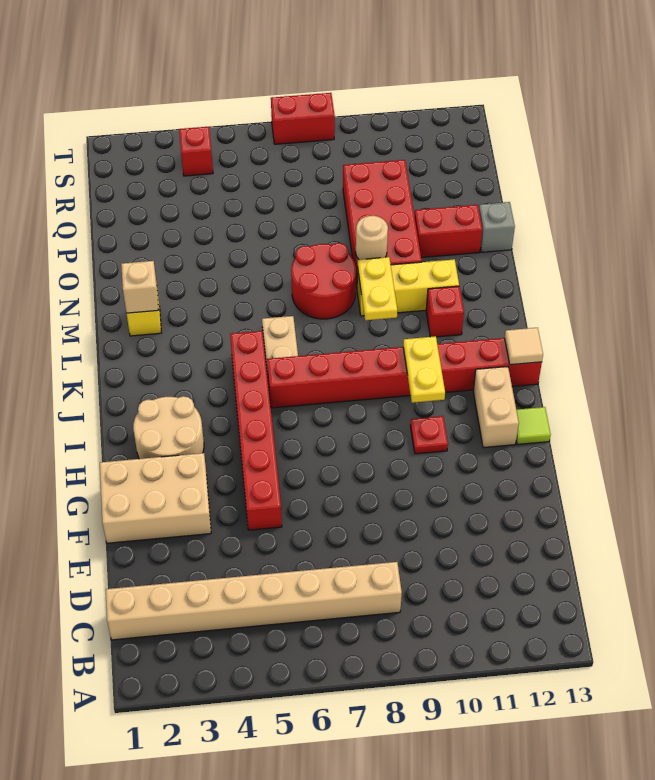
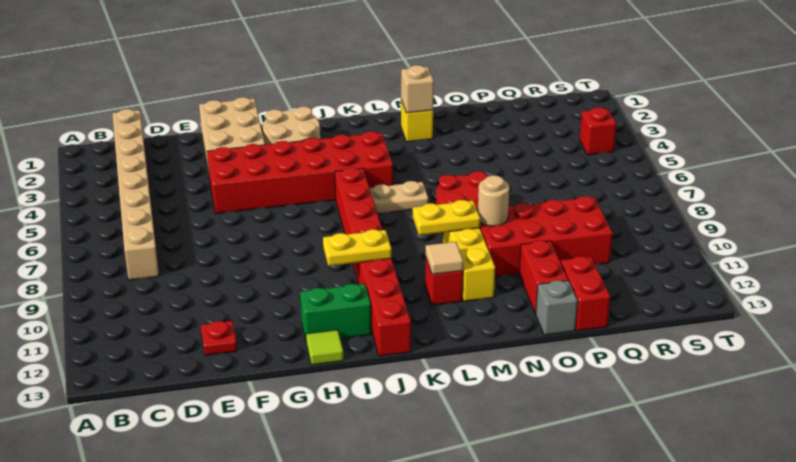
red 1x6 brick [230,331,282,530] -> red 2x6 brick [207,132,393,213]
red 1x1 plate [410,416,448,454] -> red 1x1 plate moved to [201,321,237,355]
tan 1x2 brick [473,366,519,448] -> green 1x2 brick [300,284,371,340]
tan 1x1 tile [505,328,543,365] -> tan 1x1 tile moved to [426,242,463,274]
red 1x2 brick [271,93,335,144] -> red 1x2 brick moved to [561,256,610,331]

